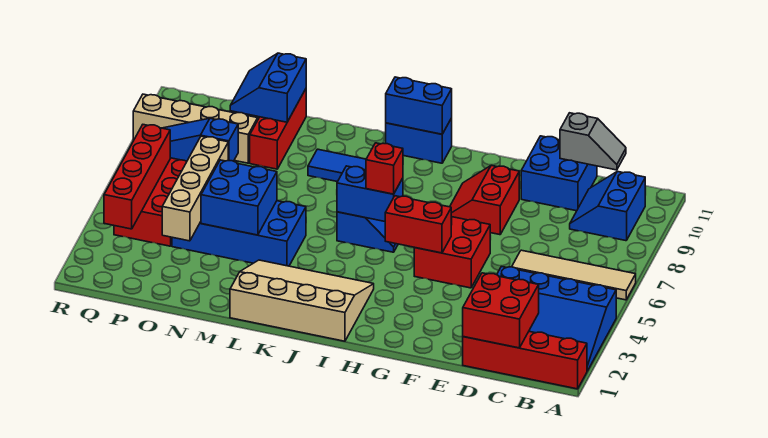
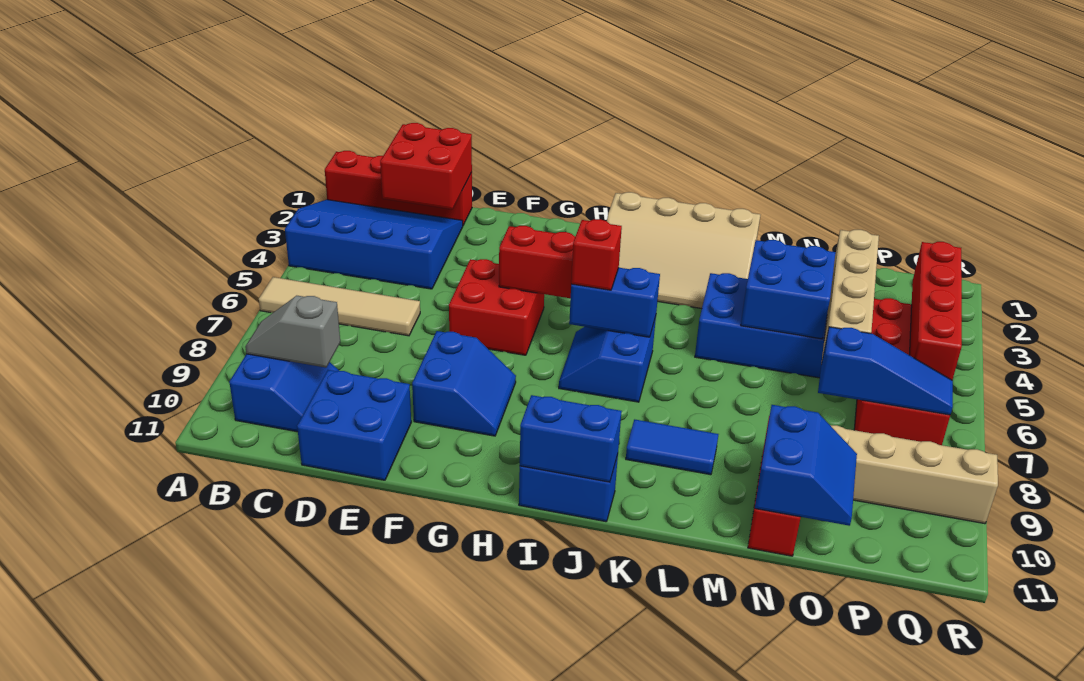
grey 1x2 slope [560,113,626,170] -> grey 1x2 slope moved to [245,296,340,368]
red 2x2 slope [450,165,519,235] -> blue 2x2 slope [412,331,516,436]

